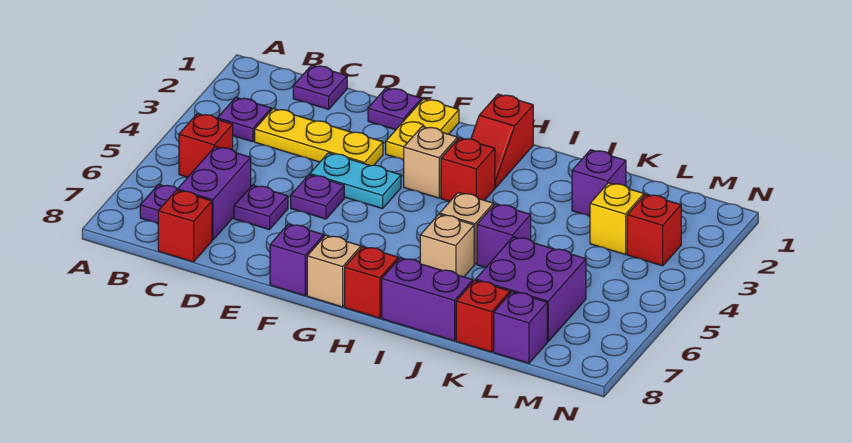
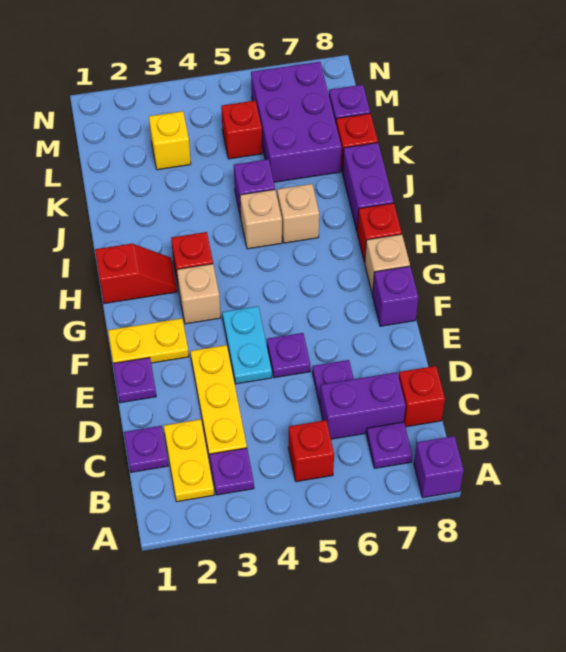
none -> yellow 1x2 plate [164,419,214,502]
purple 1x1 brick [572,150,626,216] -> purple 1x1 brick moved to [414,436,464,498]
purple 2x2 brick [476,237,586,341] -> purple 2x3 brick [251,62,342,182]
red 1x1 brick [627,194,681,266] -> red 1x1 brick moved to [221,101,262,159]

